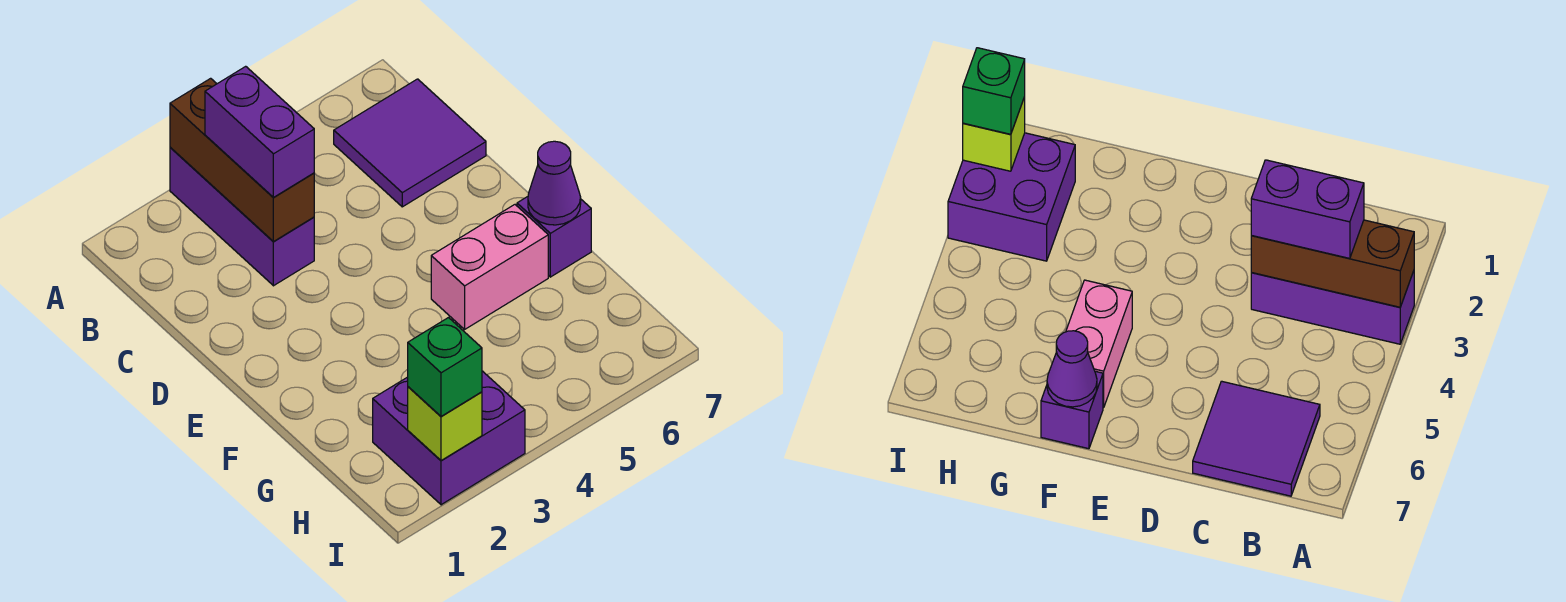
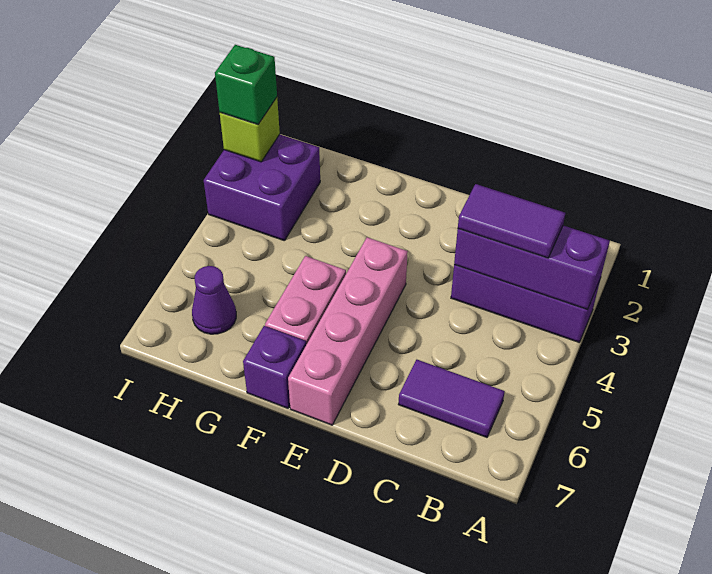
brown 1x3 brick [170,78,314,242] -> purple 1x3 brick [454,226,610,309]
purple 1x2 brick [205,66,314,197] -> purple 1x2 tile [458,184,565,258]
purple 2x2 tile [334,79,486,207] -> purple 1x2 tile [398,360,505,437]
none -> pink 1x4 brick [288,237,408,425]
purple 1x1 cone [528,141,581,225] -> purple 1x1 cone moved to [192,266,236,334]

